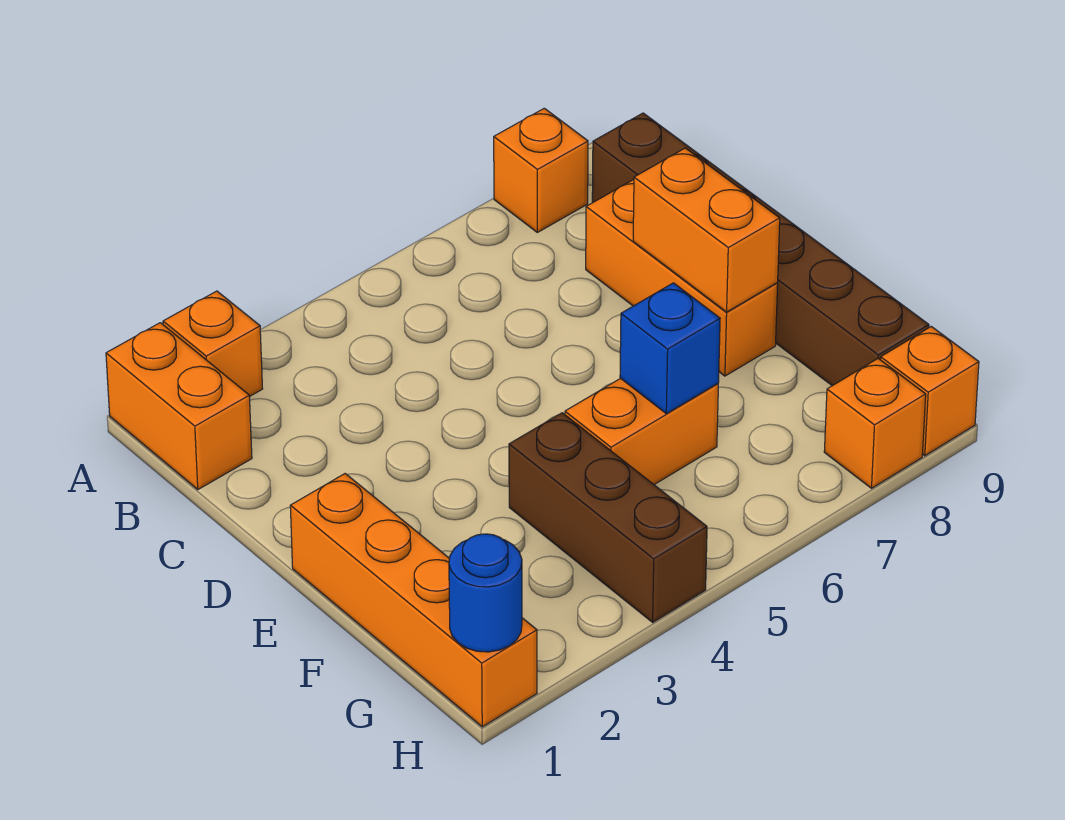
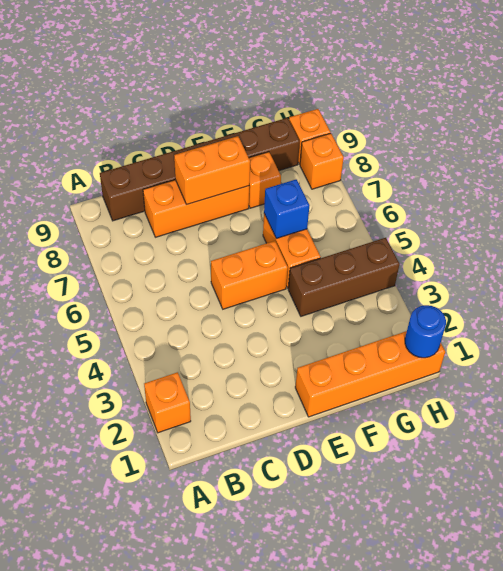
orange 1x2 brick [106,323,252,489] -> orange 1x2 brick moved to [211,241,288,309]
orange 1x1 brick [494,108,588,232] -> orange 1x1 brick moved to [249,152,281,208]

